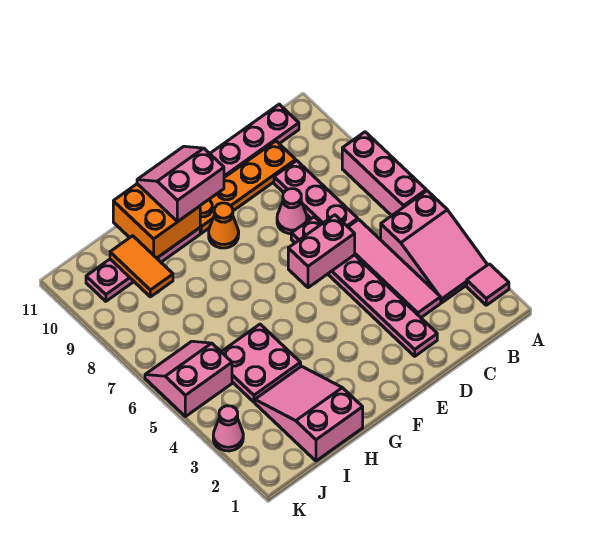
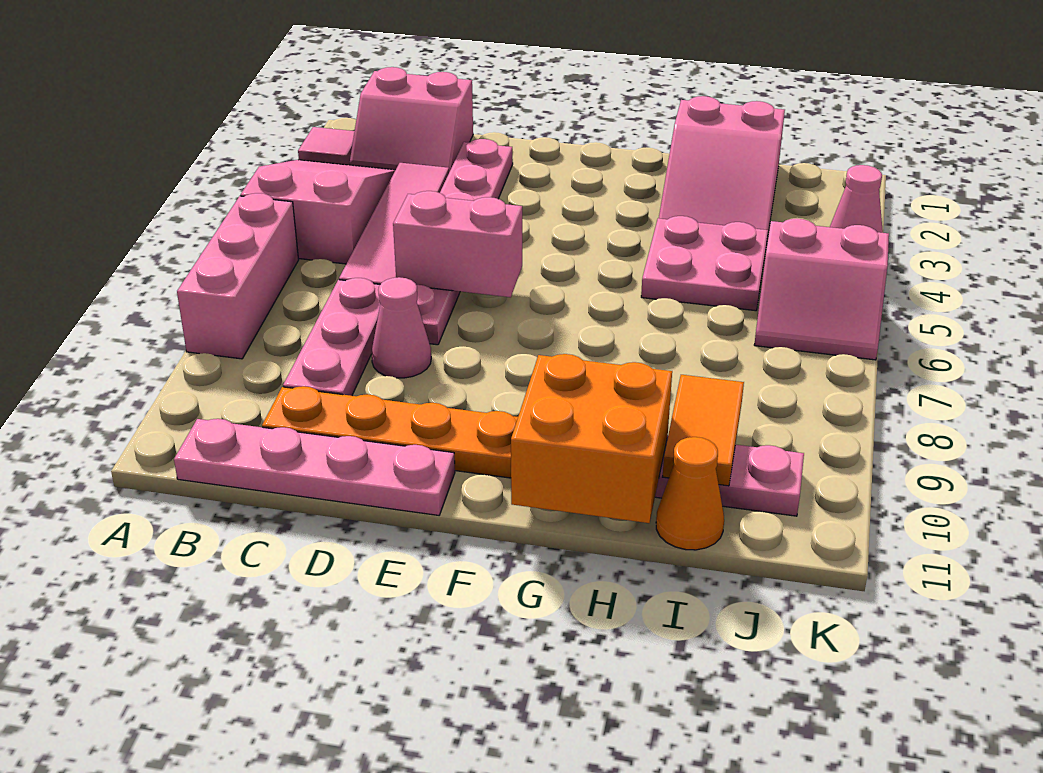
orange 1x1 cone [209,203,239,248] -> orange 1x1 cone moved to [656,437,724,550]
pink 2x2 slope [137,146,224,222] -> pink 2x2 slope moved to [349,67,473,172]

